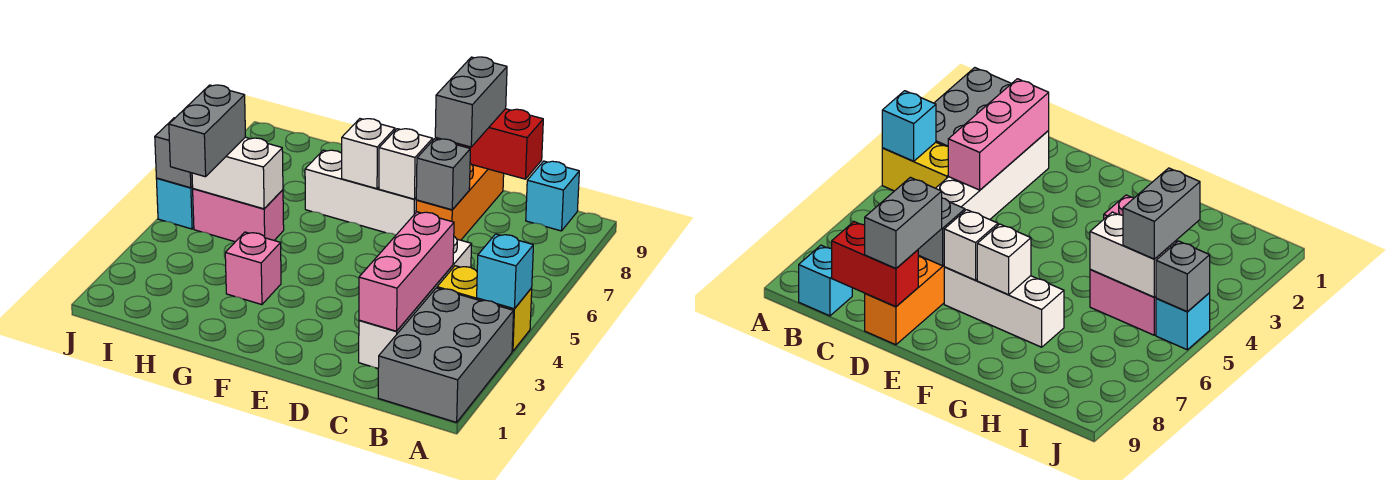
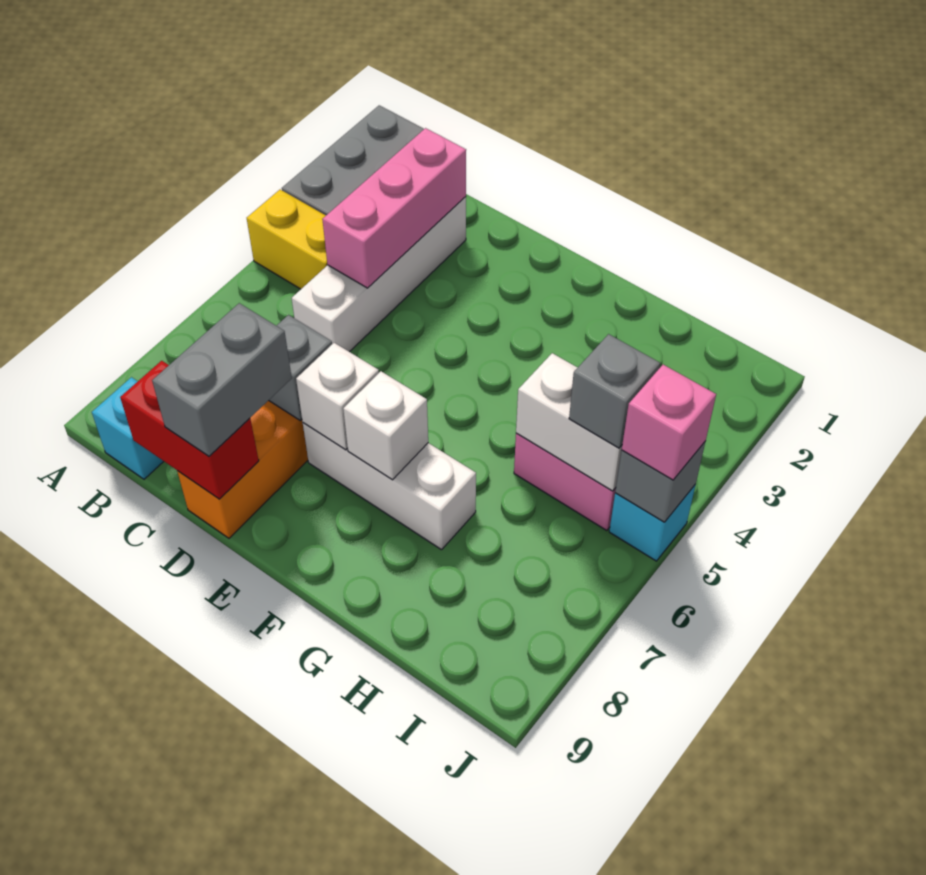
cyan 1x1 brick [477,234,533,309] -> none
pink 1x1 brick [225,232,281,305] -> pink 1x1 brick moved to [622,365,716,480]
grey 1x2 brick [169,85,246,177] -> grey 1x1 brick [569,334,660,448]

